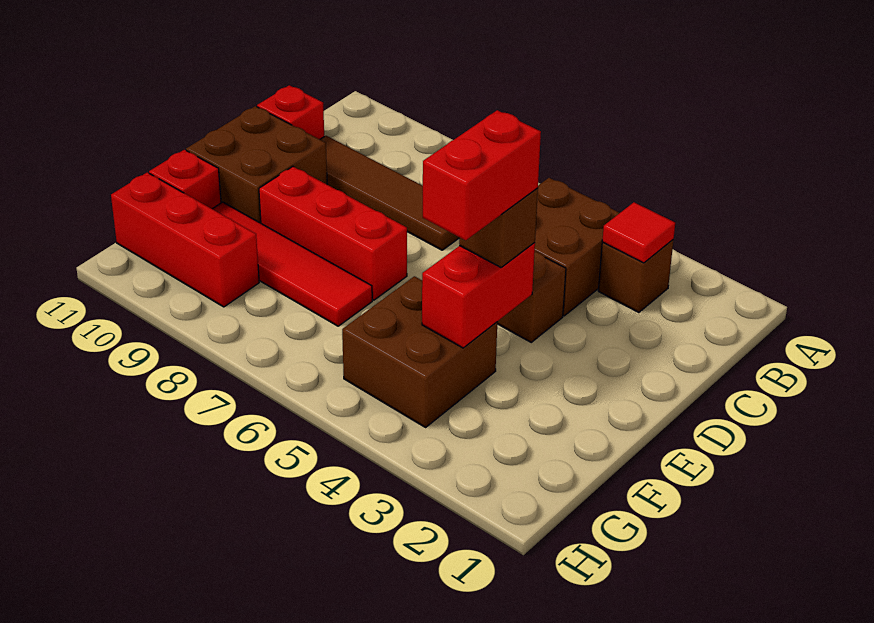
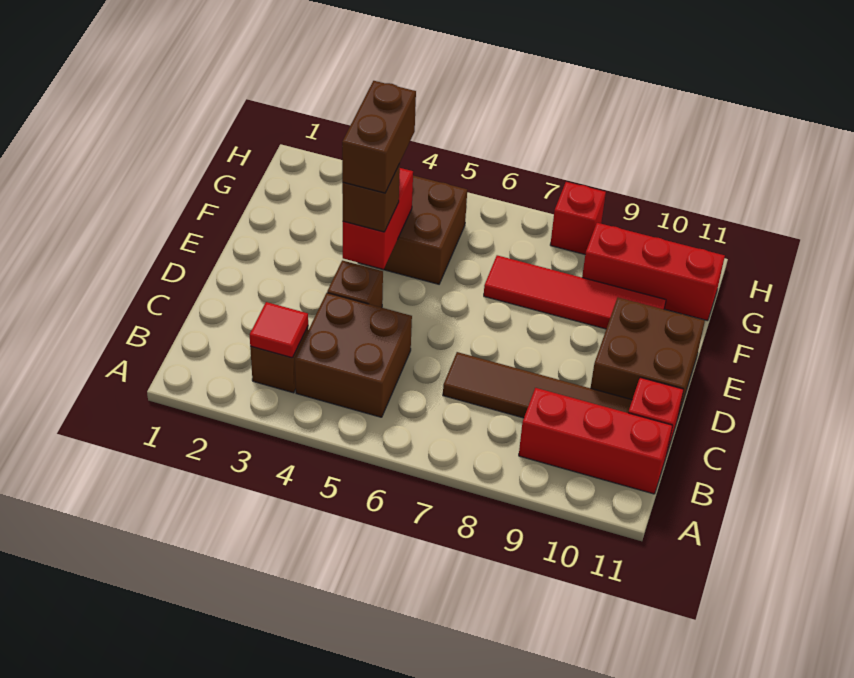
red 1x2 brick [423,110,541,240] -> brown 1x2 brick [342,81,416,193]
red 1x3 brick [259,167,407,300] -> red 1x3 brick moved to [519,388,673,494]
red 1x1 brick [149,150,221,209] -> red 1x1 brick moved to [550,182,606,254]

